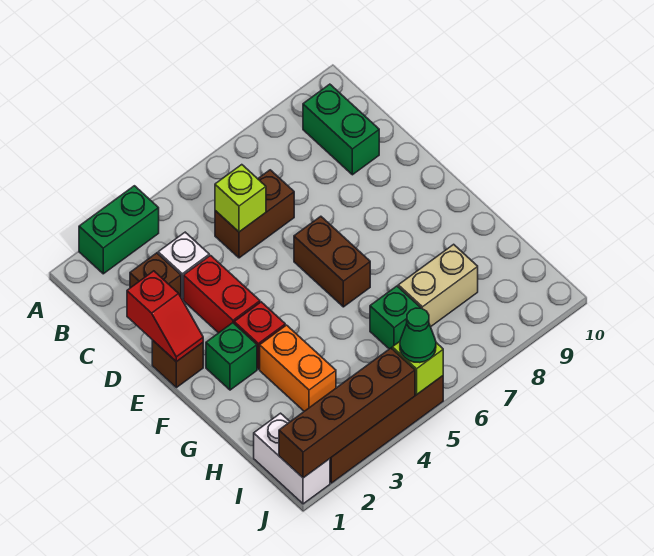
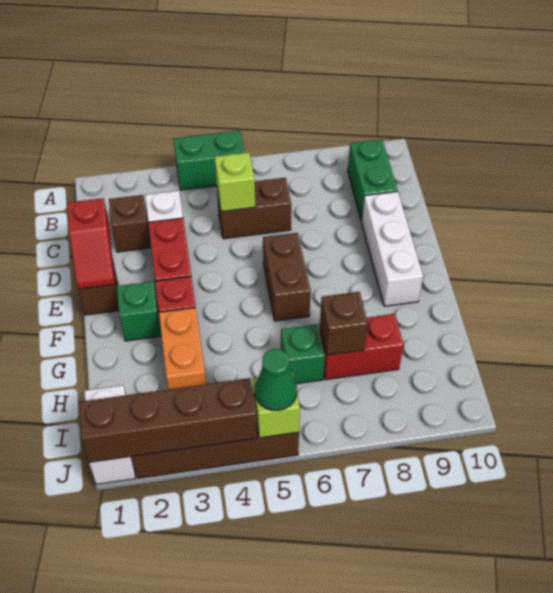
green 1x2 brick [79,186,159,274] -> green 1x2 brick moved to [174,131,245,190]
none -> white 1x3 brick [362,191,423,306]
tan 1x2 brick [398,244,478,327] -> red 1x2 brick [319,314,403,380]
none -> brown 1x1 brick [320,292,368,355]

